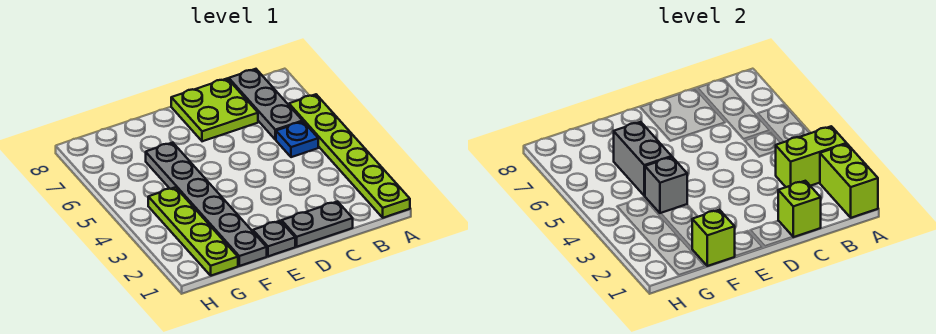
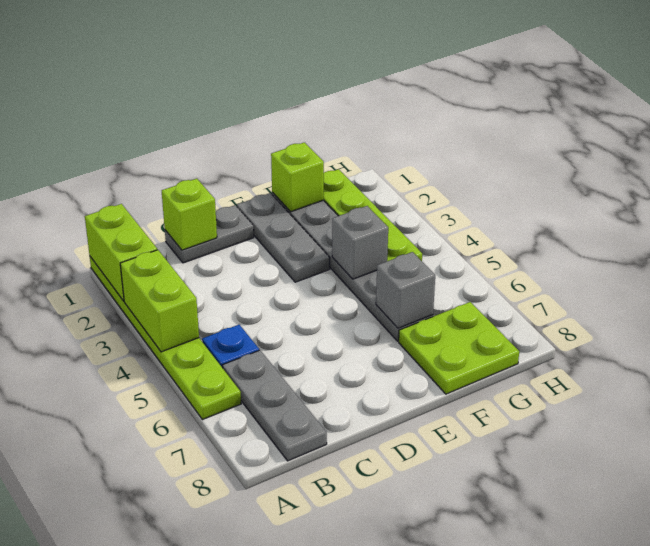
lime 1x2 brick [776,126,847,187] -> lime 1x2 brick turned to [120,250,199,352]
lime 2x2 plate [171,78,258,141] -> lime 2x2 plate moved to [399,302,519,394]
grey 1x1 plate [253,221,295,256] -> grey 1x3 plate [237,193,330,282]
grey 1x2 brick [614,122,672,196] -> grey 1x1 brick [376,252,435,328]

